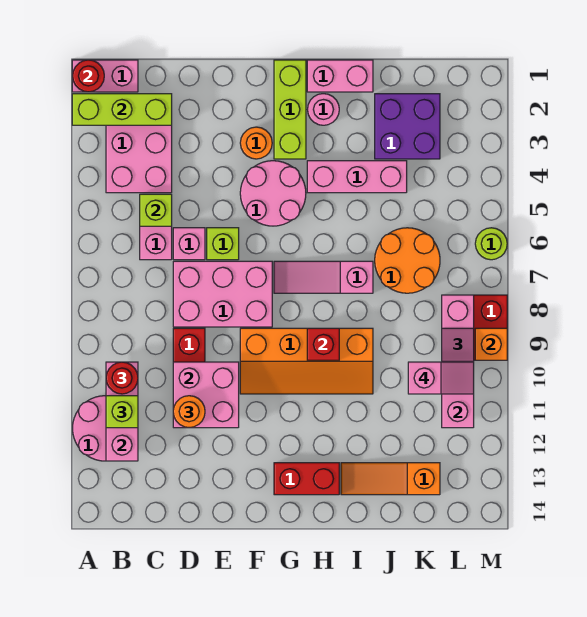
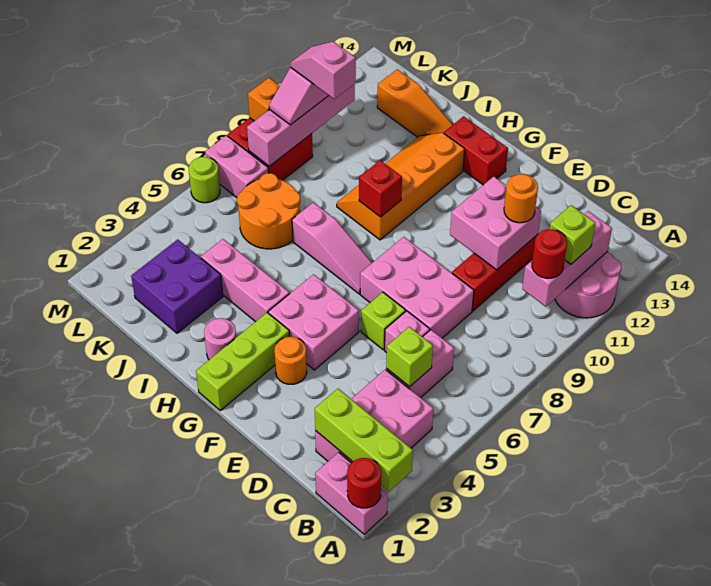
pink 2x2 round brick [240,161,306,226] -> pink 2x2 brick [268,274,359,370]
orange 2x4 slope [240,328,373,394] -> orange 2x4 slope turned to [337,132,465,240]
pink 1x2 brick [307,60,373,92] -> pink 1x2 brick moved to [205,135,269,197]

